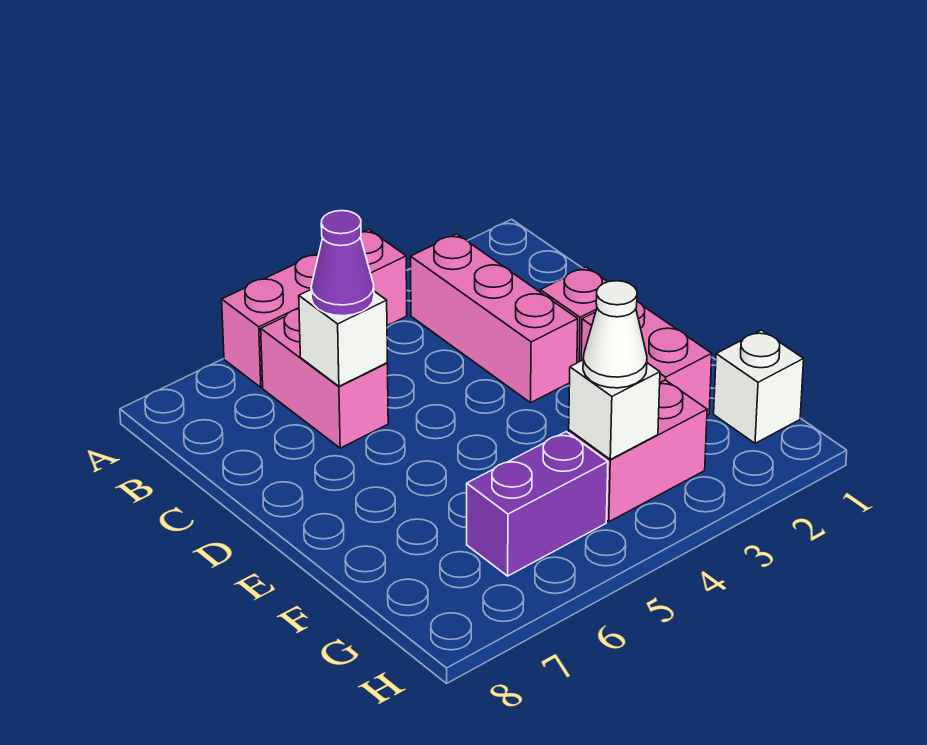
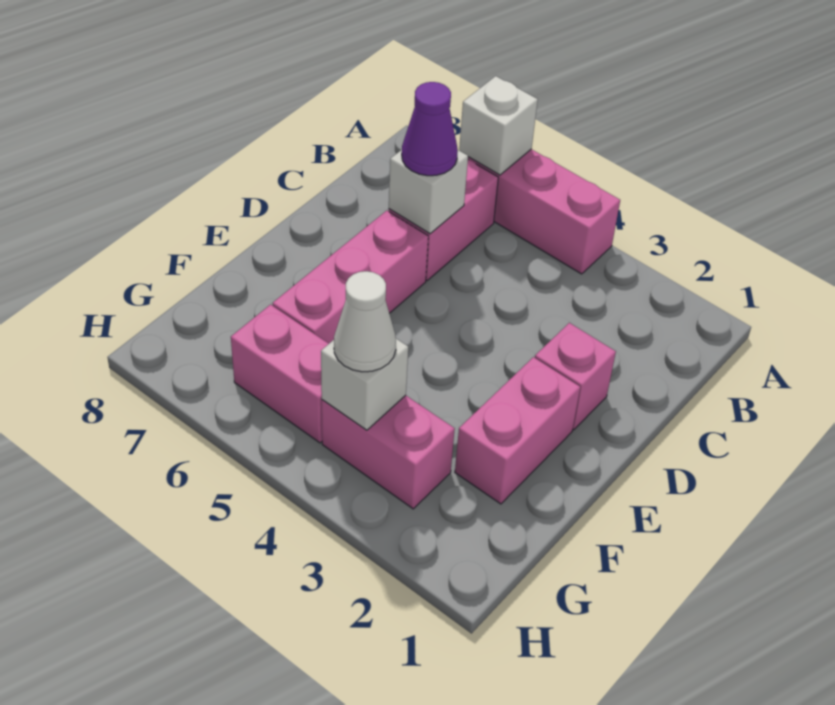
pink 1x3 brick [411,234,578,403] -> pink 1x3 brick moved to [273,211,428,343]
white 1x1 brick [714,330,804,443] -> white 1x1 brick moved to [459,76,538,175]
purple 1x2 brick [467,432,608,576] -> pink 1x2 brick [231,305,329,443]

